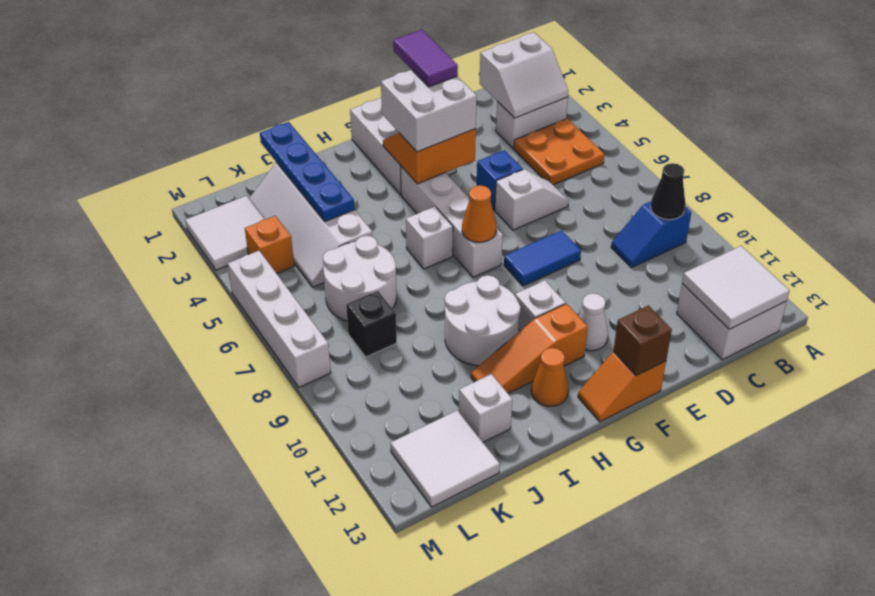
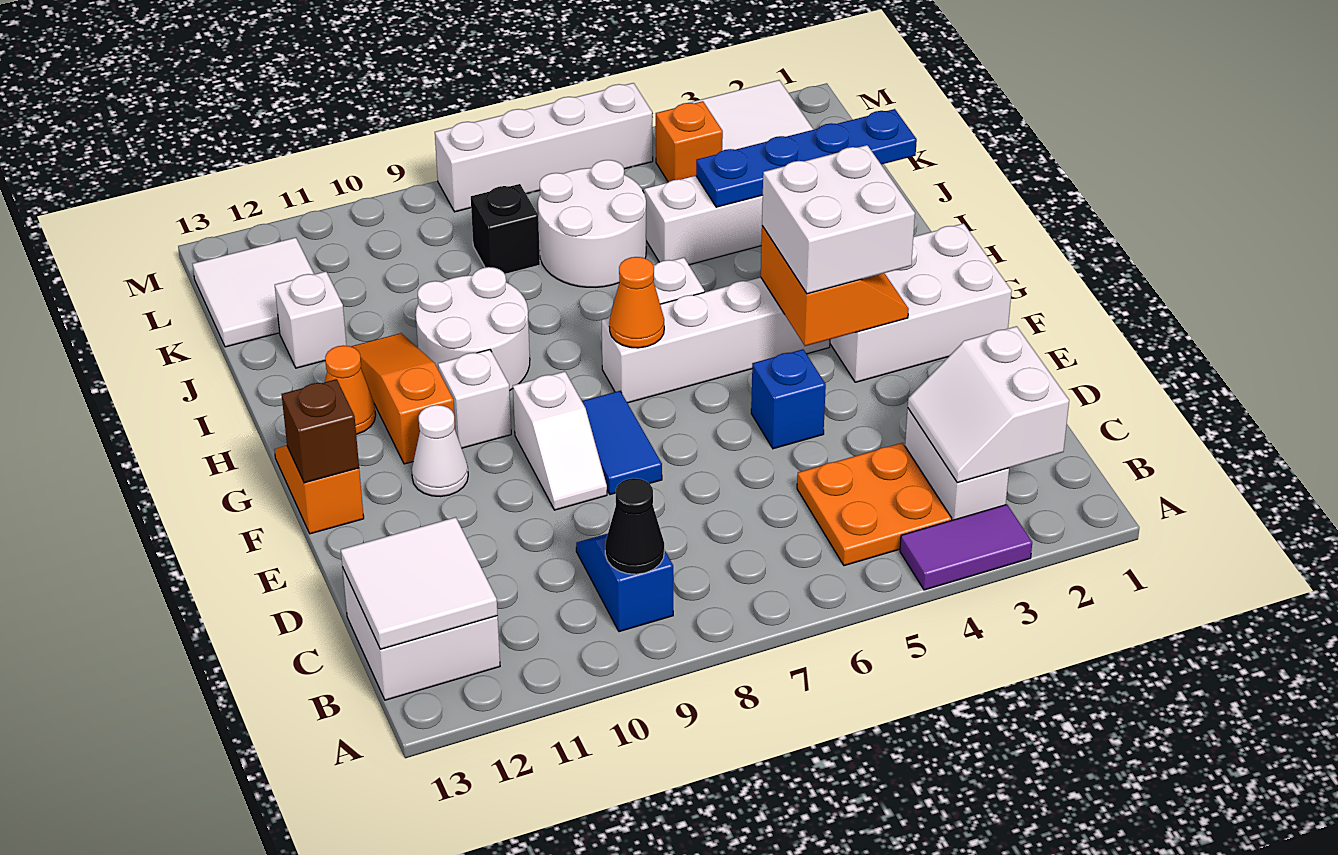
white 1x2 slope [495,169,569,230] -> white 1x2 slope moved to [513,371,607,510]
purple 1x2 tile [393,30,458,87] -> purple 1x2 tile moved to [900,504,1032,590]

